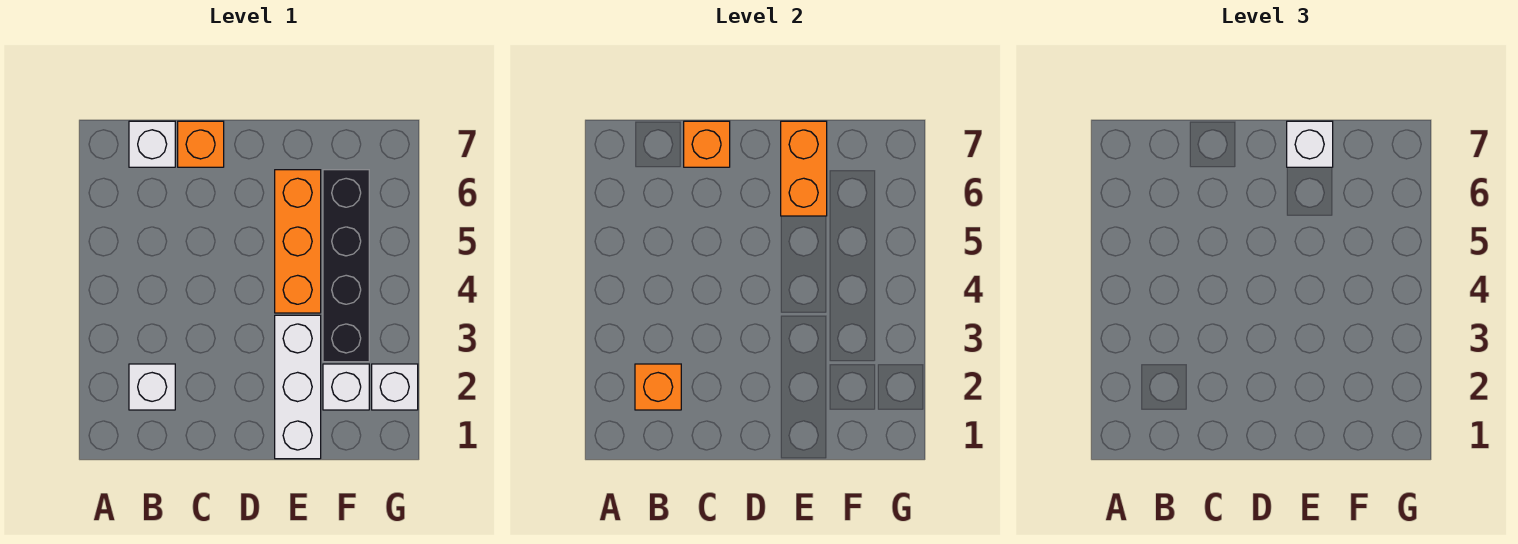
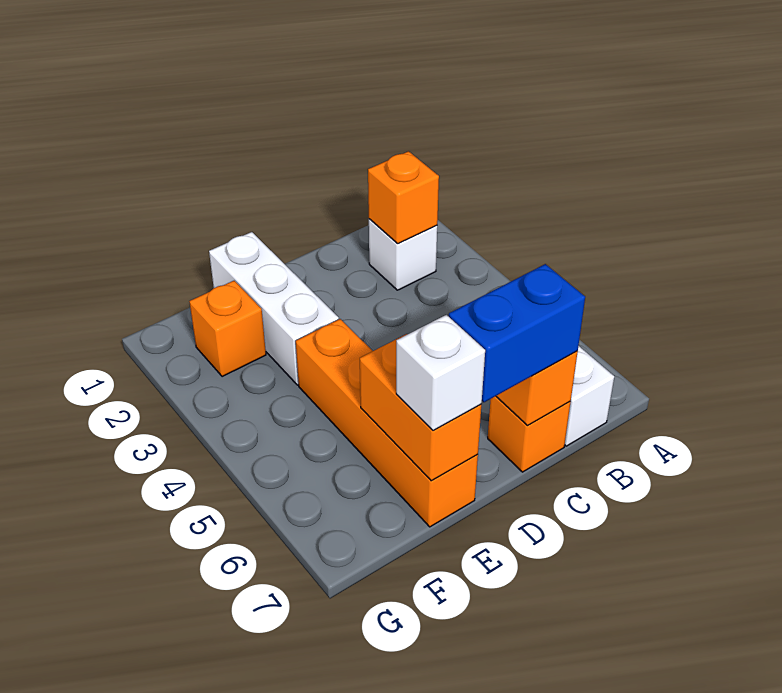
none -> blue 1x2 brick [449,264,585,402]
orange 1x3 brick [275,170,321,313] -> orange 1x4 brick [296,319,478,527]
white 1x1 brick [323,364,369,410] -> orange 1x1 brick [189,281,266,377]
black 1x4 brick [323,170,369,362] -> none
white 1x1 brick [372,364,418,410] -> none

